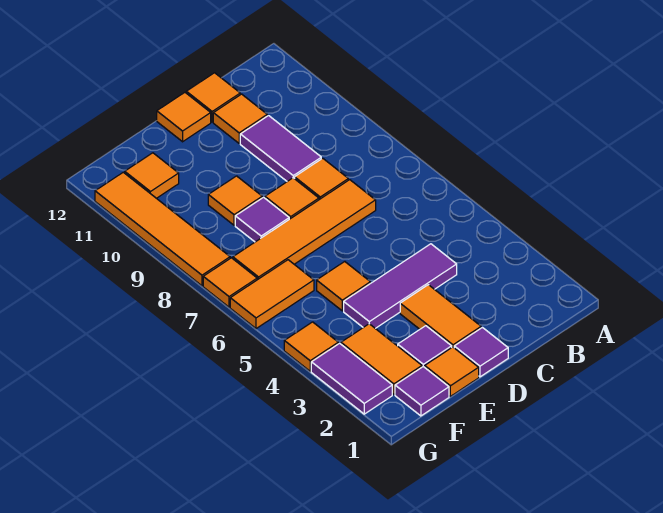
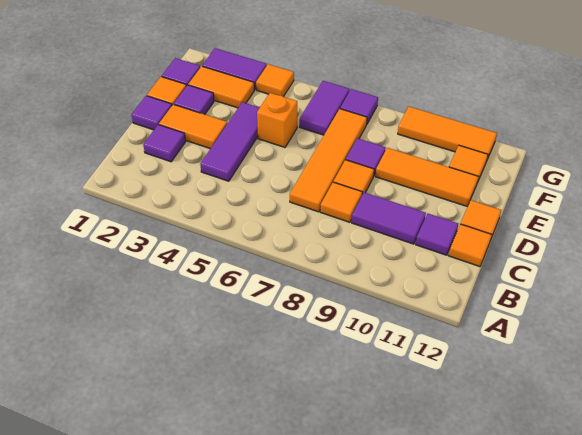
none -> purple 1x1 tile [143,125,186,162]
orange 1x1 tile [213,94,267,143] -> purple 1x1 tile [416,214,458,255]
orange 1x1 tile [317,262,370,311] -> orange 1x1 brick [257,93,297,147]
orange 1x1 tile [208,176,262,225] -> orange 1x3 tile [375,148,479,207]
orange 1x2 tile [230,260,314,329] -> purple 1x2 tile [299,81,350,135]
orange 1x1 tile [203,258,257,307] -> purple 1x1 tile [340,89,378,124]
orange 1x4 tile [95,172,230,286] -> orange 1x3 tile [398,107,497,160]

